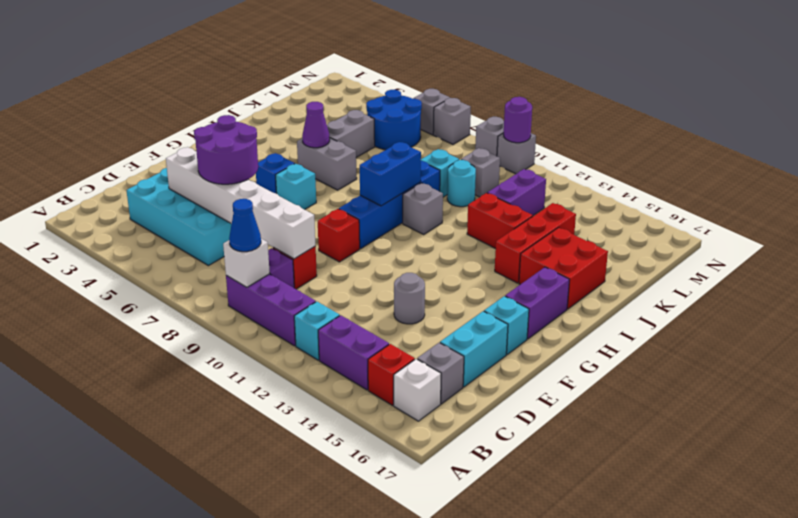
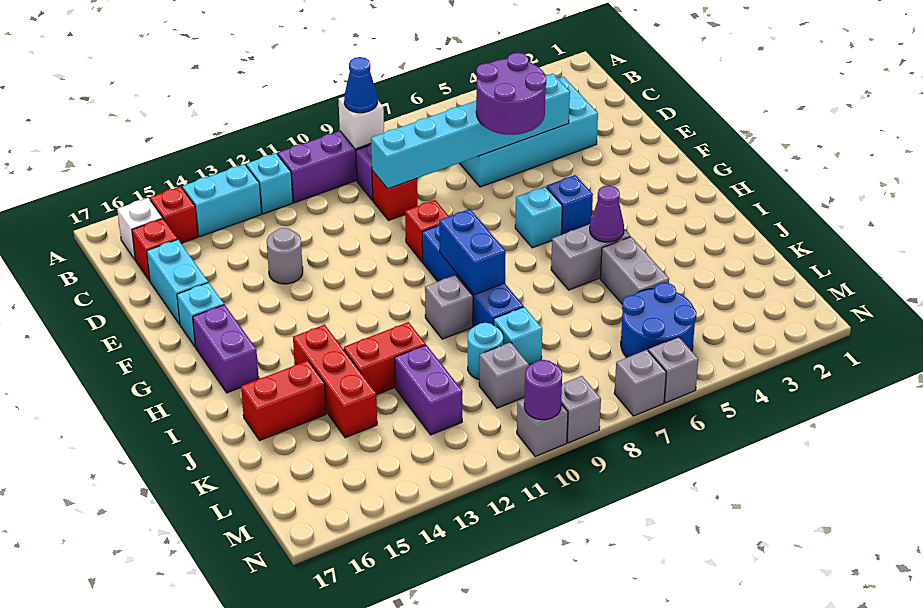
purple 1x2 brick [318,315,389,390] -> cyan 1x2 brick [182,164,262,237]
grey 1x1 brick [417,343,464,404] -> red 1x1 brick [132,219,178,281]
white 1x6 brick [166,147,316,259] -> cyan 1x6 brick [371,74,570,189]
red 2x2 brick [519,228,608,309] -> red 1x2 brick [241,361,326,441]

